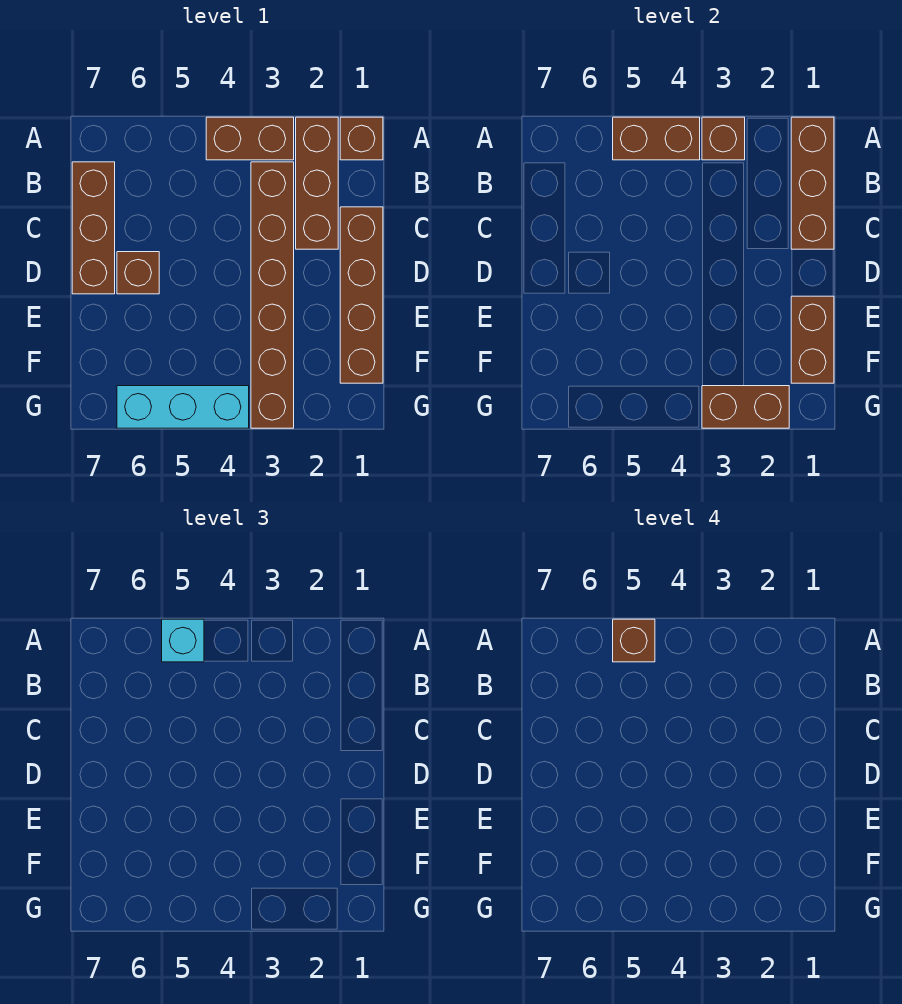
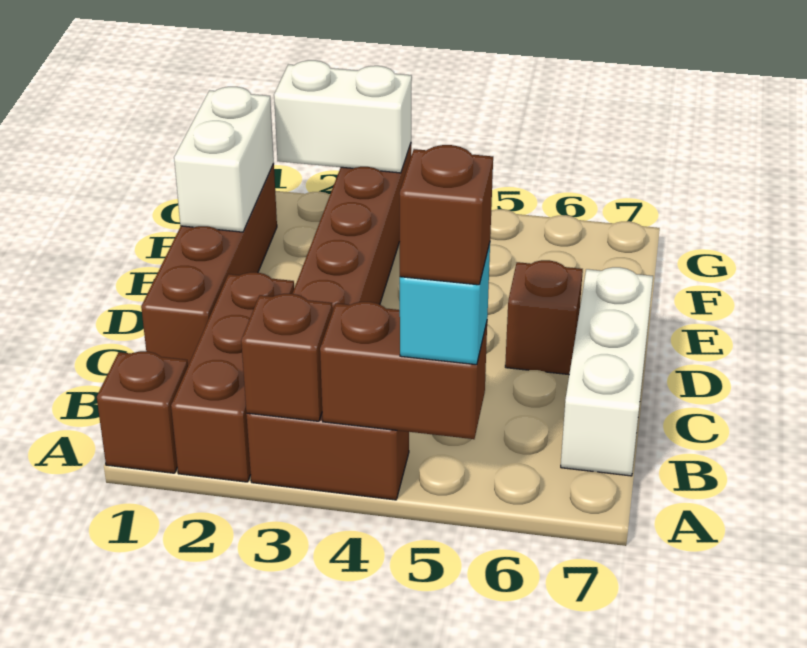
brown 1x3 brick [791,117,834,249] -> none
brown 1x3 brick [72,162,115,294] -> white 1x3 brick [561,267,653,476]
brown 1x2 brick [791,296,834,383] -> white 1x2 brick [174,87,274,232]
brown 1x2 brick [702,386,789,428] -> white 1x2 brick [274,60,412,173]
cyan 1x3 brick [117,386,249,428] -> none

